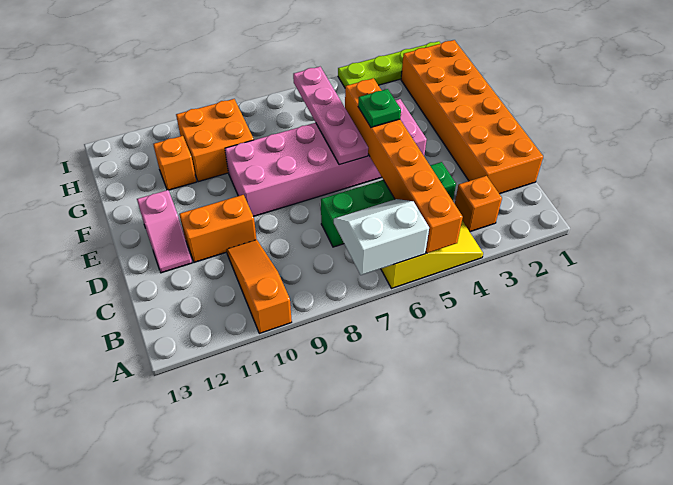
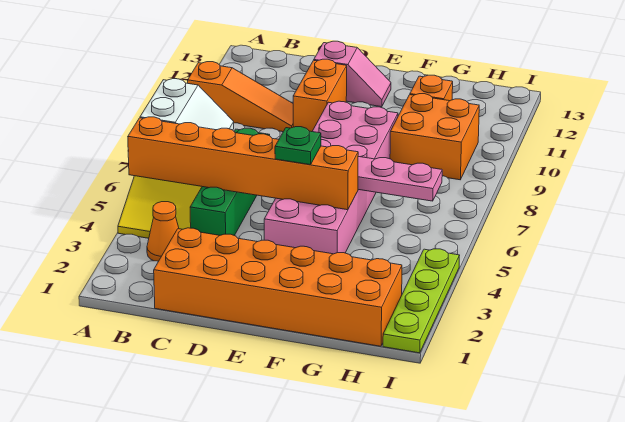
orange 1x1 brick [455,176,502,232] -> orange 1x1 cone [147,202,179,261]
pink 1x2 slope [137,190,192,273] -> pink 1x2 slope turned to [314,41,391,107]

